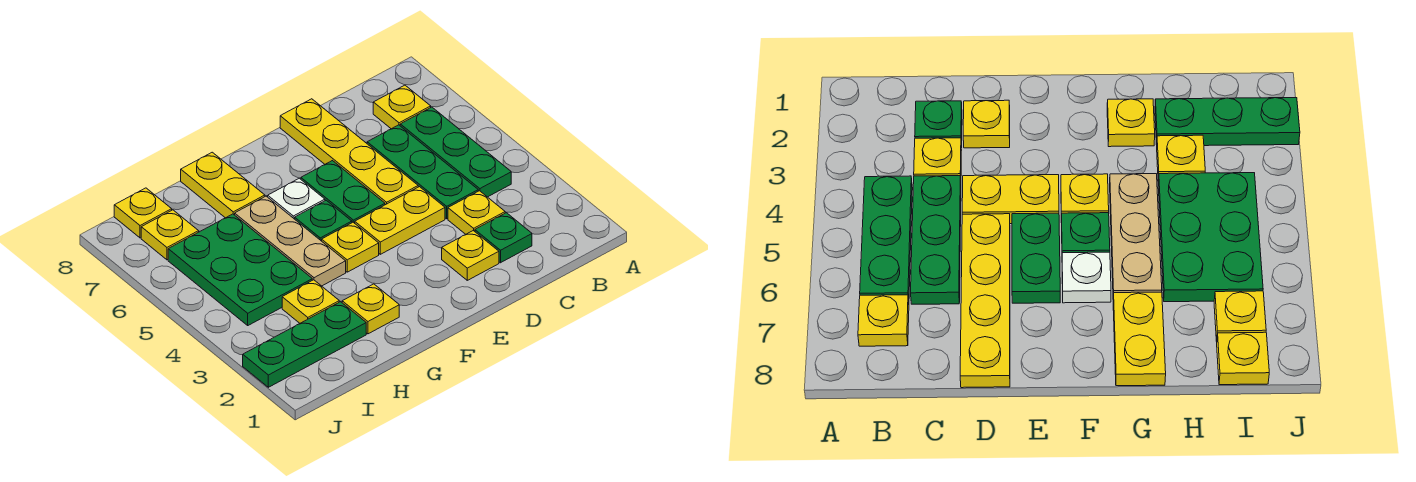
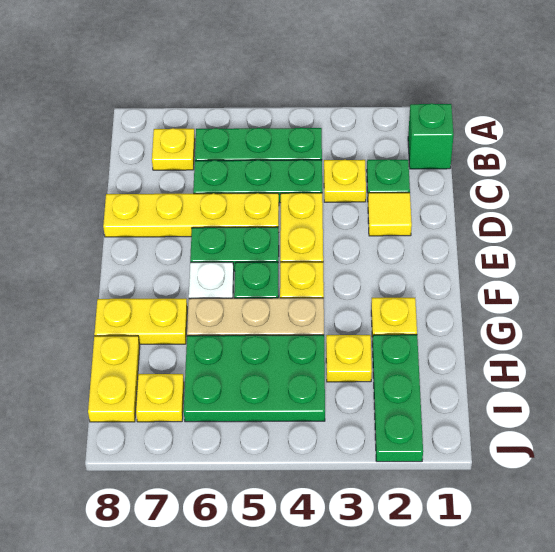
none -> green 1x1 brick [408,103,454,169]
yellow 1x1 plate [442,231,499,280] -> yellow 1x1 tile [368,193,412,236]
yellow 1x1 plate [114,188,172,238] -> yellow 1x2 plate [88,336,140,422]

